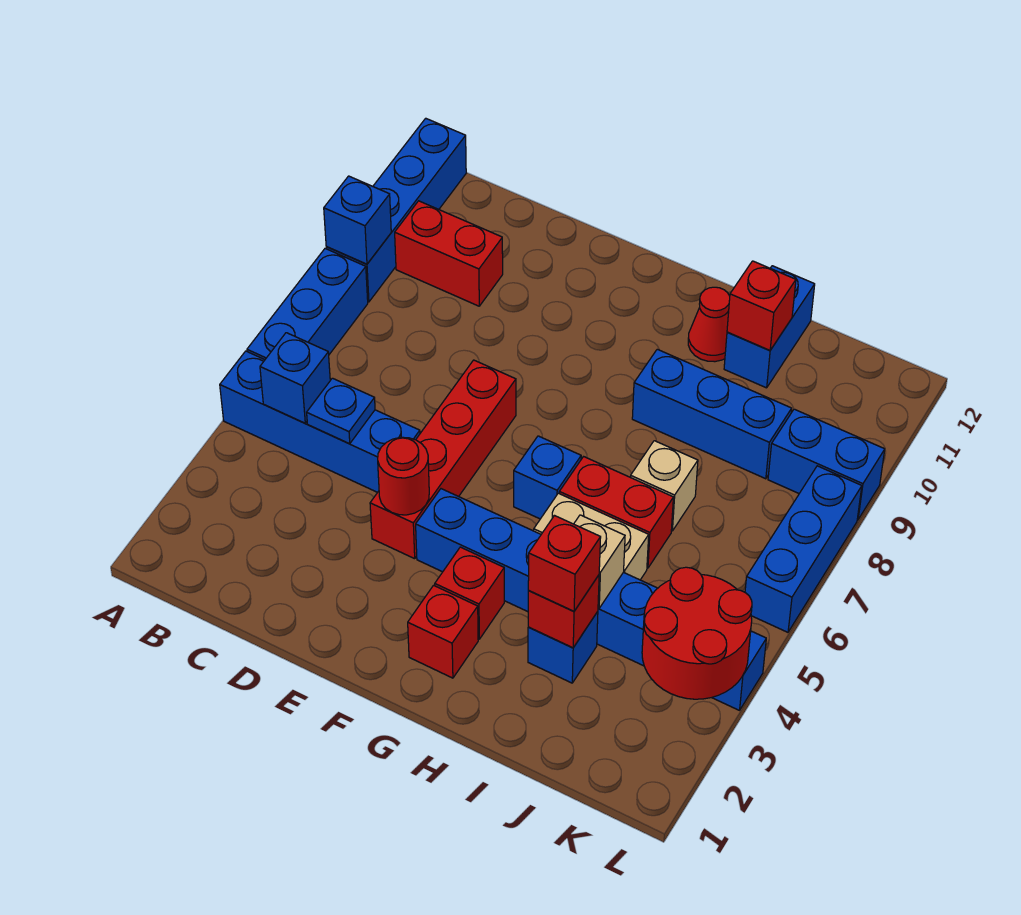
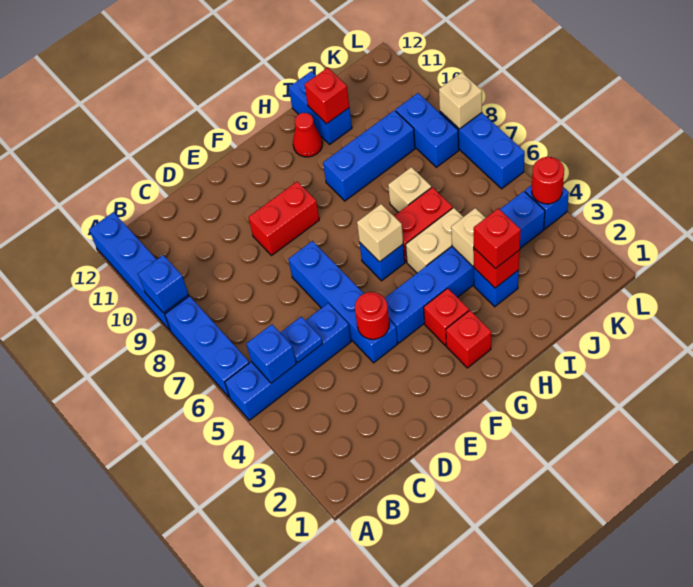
red 1x2 brick [395,201,503,306] -> red 1x2 brick moved to [249,182,319,256]
red 1x4 brick [370,360,516,559] -> blue 1x4 brick [288,241,398,363]
none -> tan 1x1 brick [357,204,403,262]
red 2x2 round brick [642,567,752,699] -> red 1x1 round brick [532,157,564,204]
blue 1x2 brick [768,409,885,520] -> blue 1x2 brick turned to [396,93,459,167]
none -> tan 1x1 brick [439,72,482,129]

